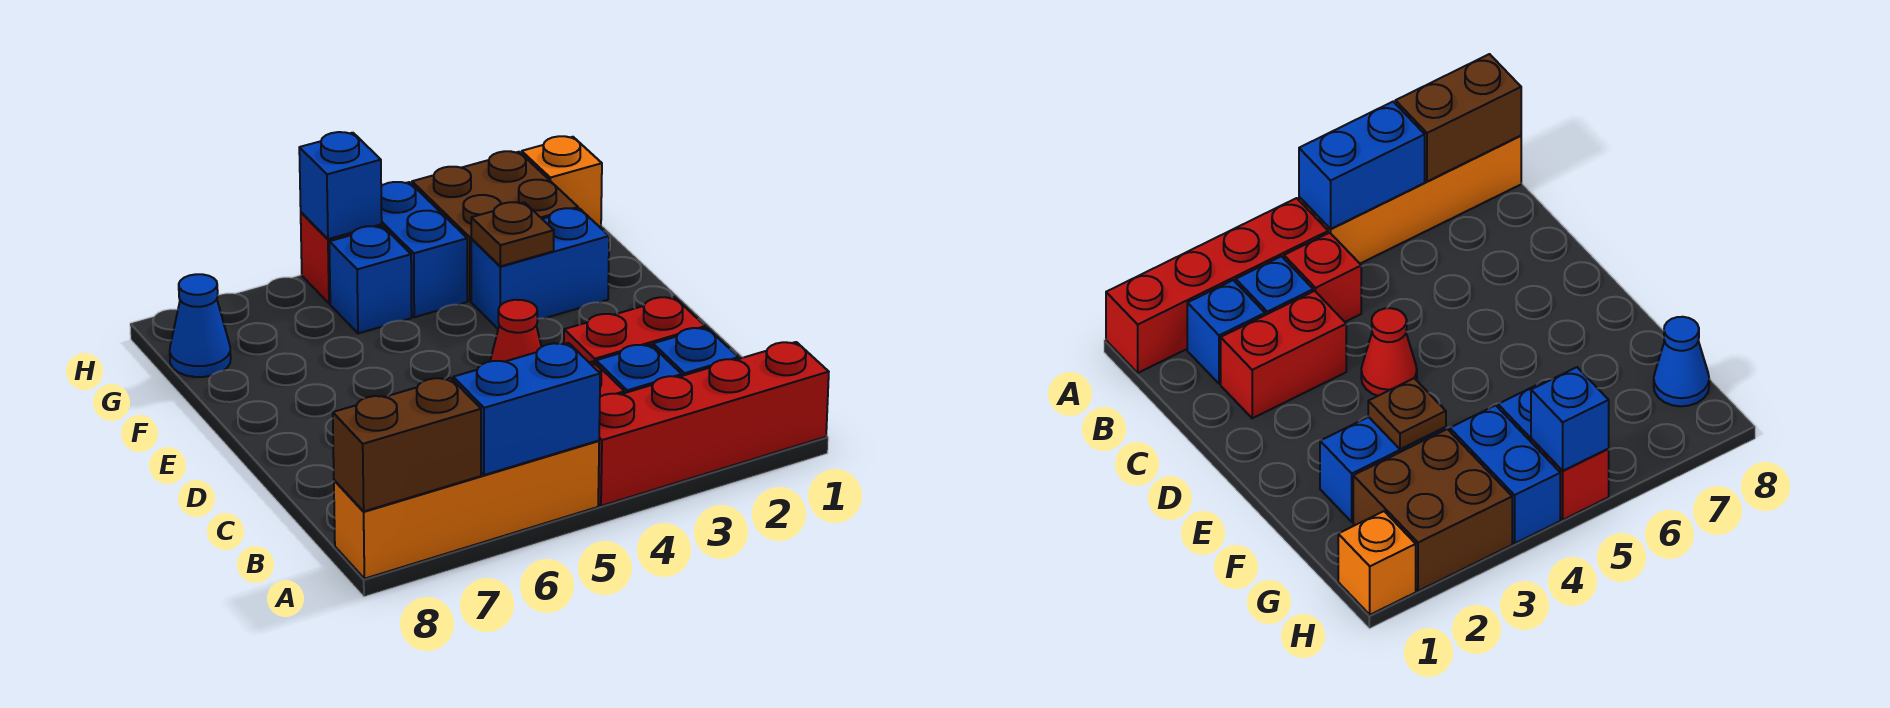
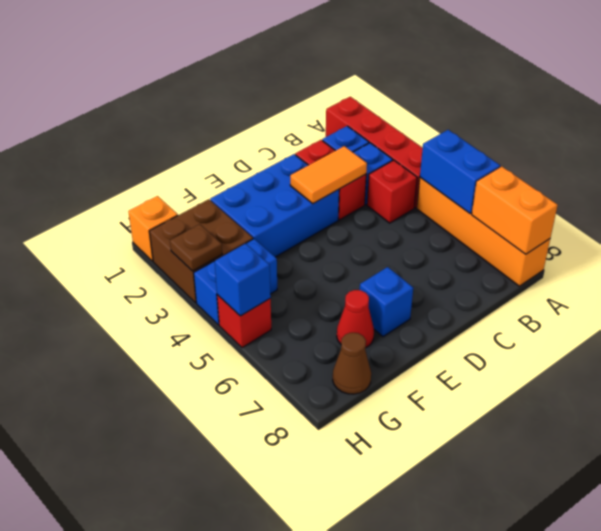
brown 1x2 brick [333,378,481,511] -> orange 1x2 brick [472,166,558,254]
none -> orange 1x2 tile [290,146,367,203]
red 1x1 cone [490,300,541,362] -> red 1x1 cone moved to [337,290,374,347]
blue 1x2 brick [471,208,609,329] -> blue 2x3 brick [210,154,339,257]
brown 1x1 plate [471,202,554,266] -> brown 1x1 plate moved to [170,224,222,271]
blue 1x1 brick [329,226,412,333] -> blue 1x1 brick moved to [360,267,413,337]
blue 1x1 cone [170,274,231,377] -> brown 1x1 cone [333,333,371,394]

